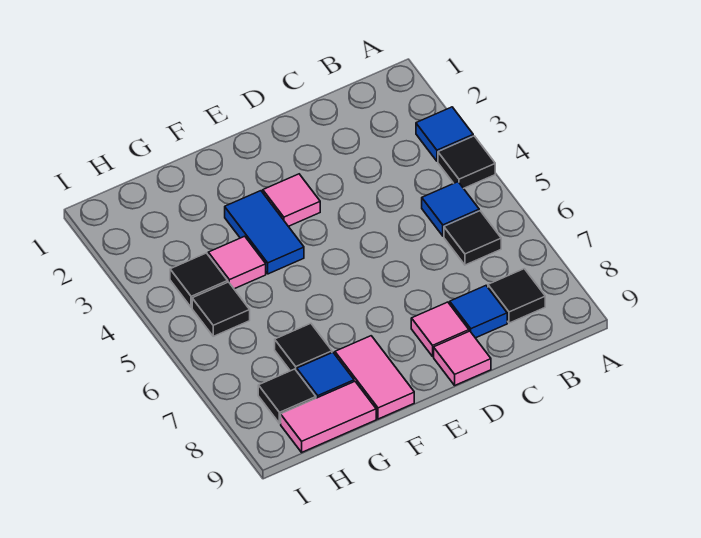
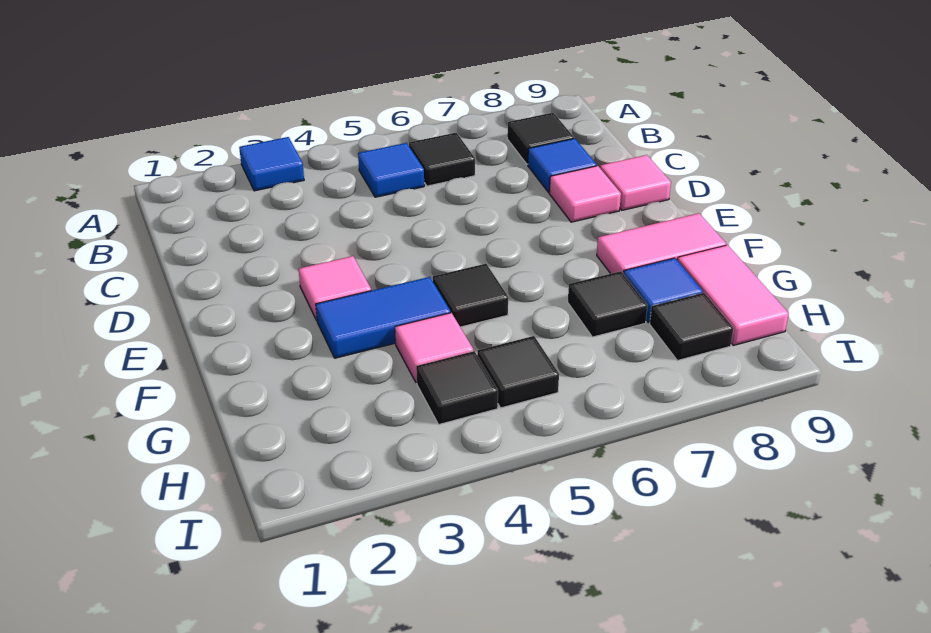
black 1x1 tile [438,136,495,188] -> black 1x1 tile moved to [433,264,508,327]

